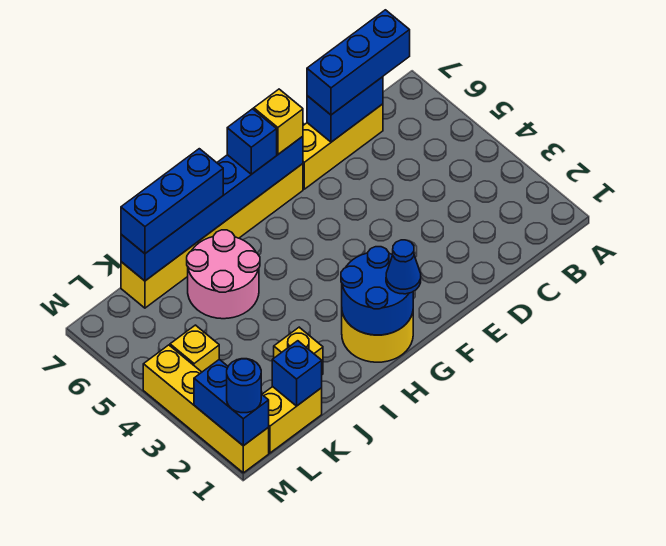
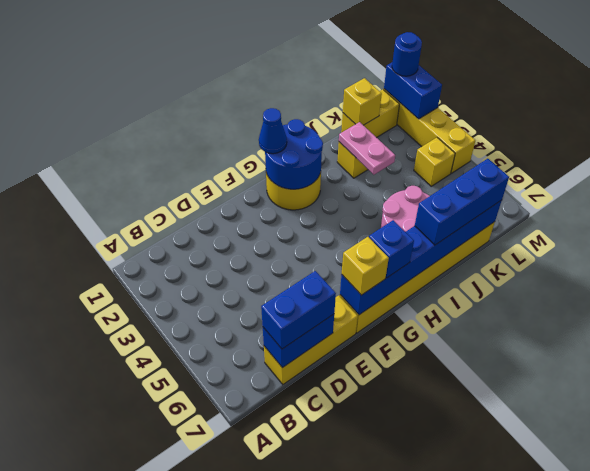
blue 1x3 brick [307,10,410,115] -> blue 1x2 brick [261,271,336,349]
none -> pink 1x2 plate [339,122,395,175]
blue 1x1 brick [272,341,322,406] -> yellow 1x1 brick [343,78,382,125]

